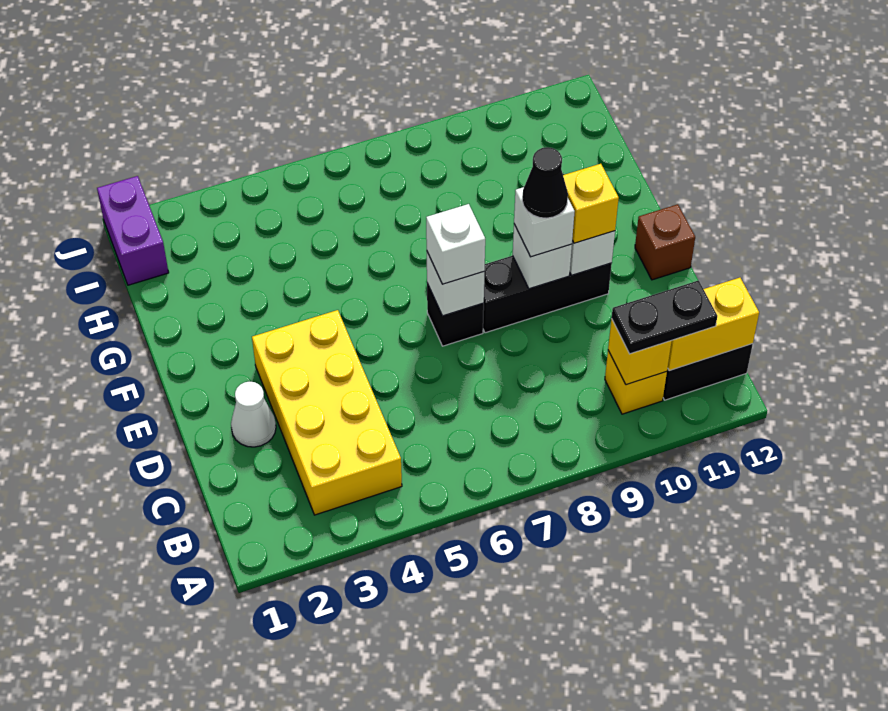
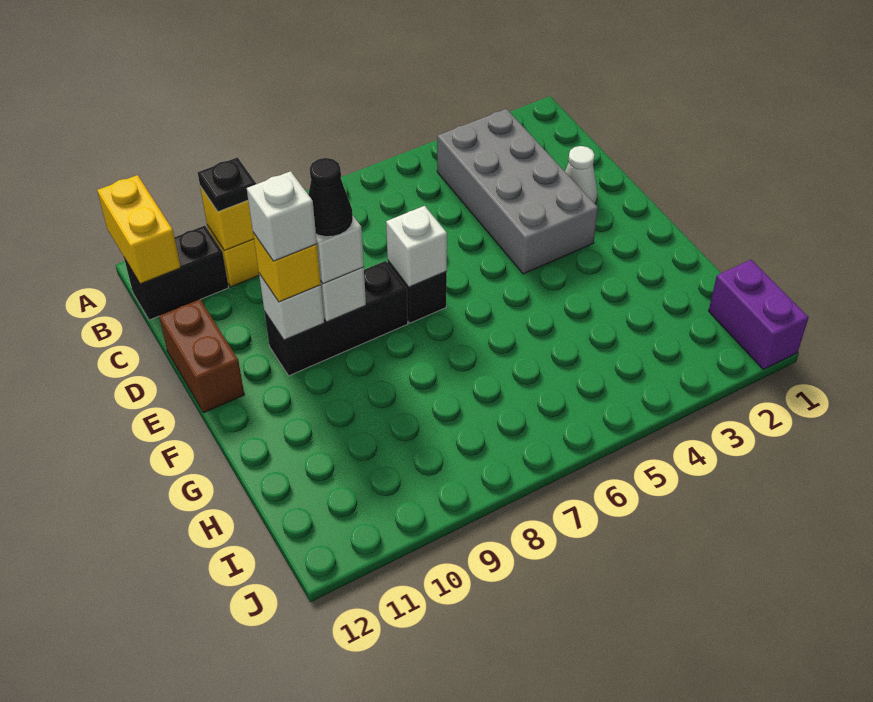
yellow 2x4 brick [252,310,402,515] -> grey 2x4 brick [437,109,598,274]
black 1x2 plate [612,280,717,354] -> black 1x1 plate [198,157,256,212]
yellow 1x2 brick [668,278,759,371] -> yellow 1x2 brick turned to [97,175,181,284]
white 1x1 brick [426,204,485,284] -> white 1x1 brick moved to [247,171,317,261]
brown 1x1 brick [635,204,695,280] -> brown 1x2 brick [159,299,244,413]

